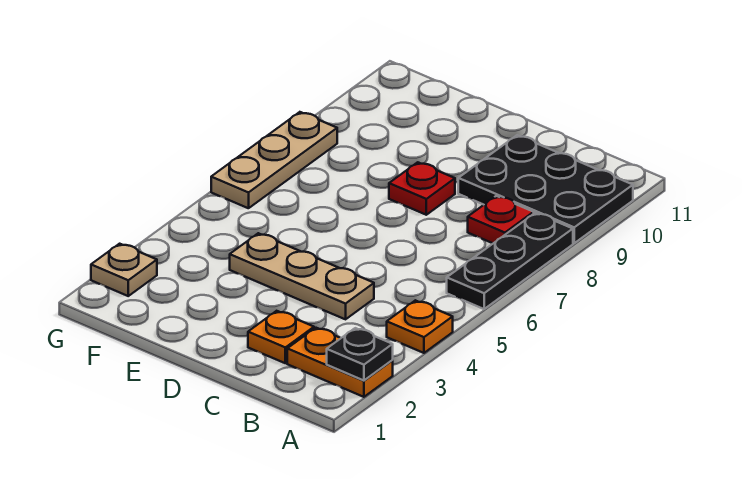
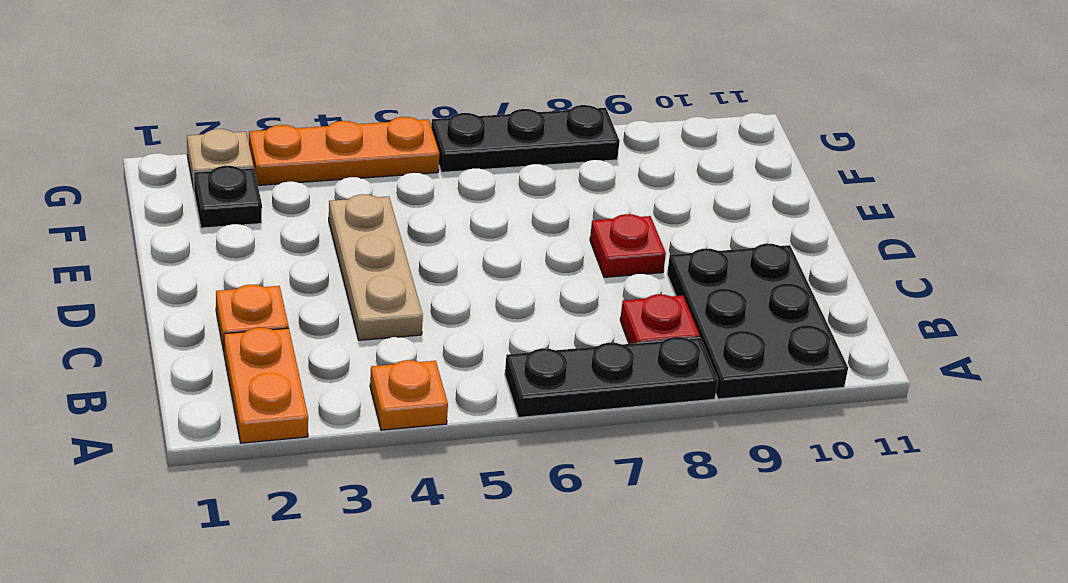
black 1x1 plate [327,328,393,381] -> black 1x1 plate moved to [194,166,262,228]
none -> orange 1x3 plate [249,117,439,185]
tan 1x3 plate [211,112,337,208] -> black 1x3 plate [431,105,620,172]

